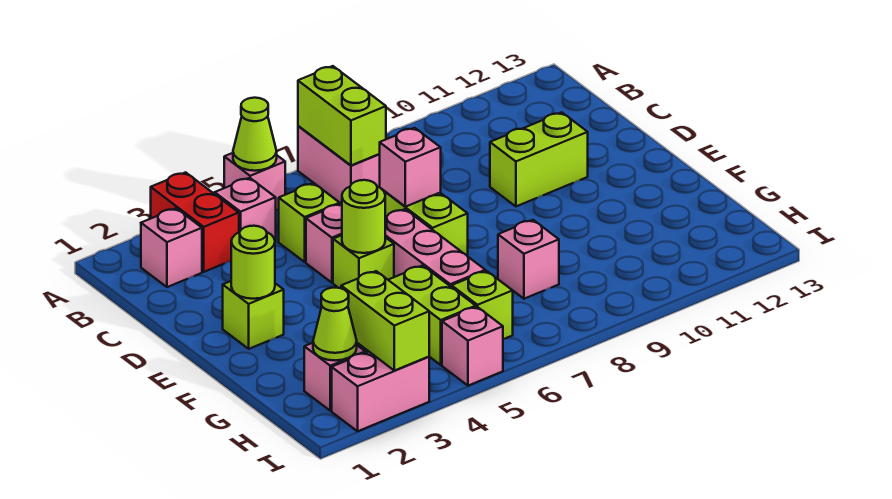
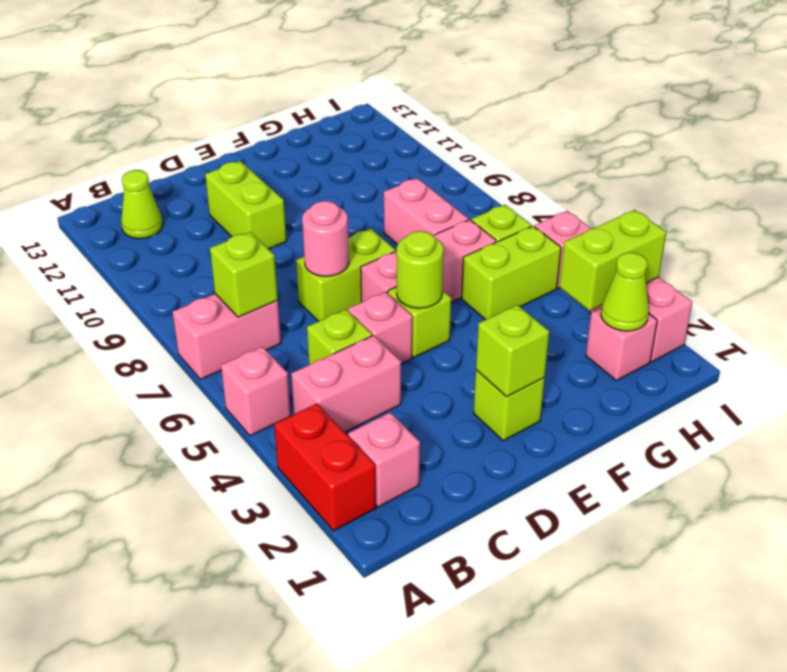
red 1x2 brick [151,172,239,272] -> red 1x2 brick turned to [274,404,376,531]
lime 1x1 cone [233,98,277,171] -> lime 1x1 cone moved to [121,170,163,239]
lime 1x2 brick [298,66,386,165] -> lime 1x1 brick [210,232,278,317]
pink 1x1 brick [215,178,276,242] -> pink 1x2 brick [291,335,401,432]
pink 1x1 brick [380,128,441,207] -> pink 1x1 round brick [302,201,349,276]
lime 1x1 round brick [231,226,275,299] -> lime 1x1 brick [476,305,549,397]
pink 1x1 brick [498,220,559,299] -> pink 1x2 brick [384,178,469,245]

